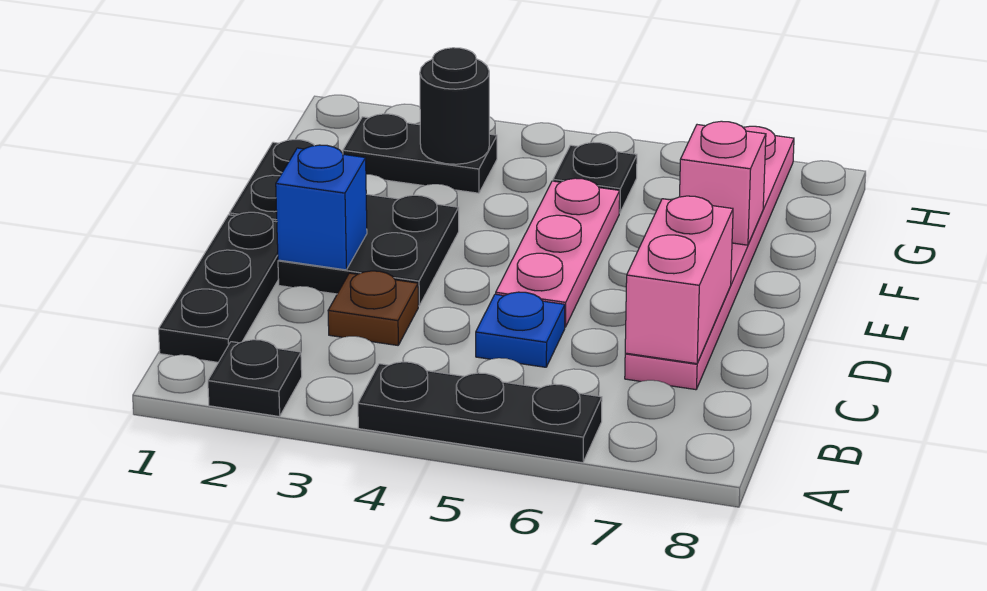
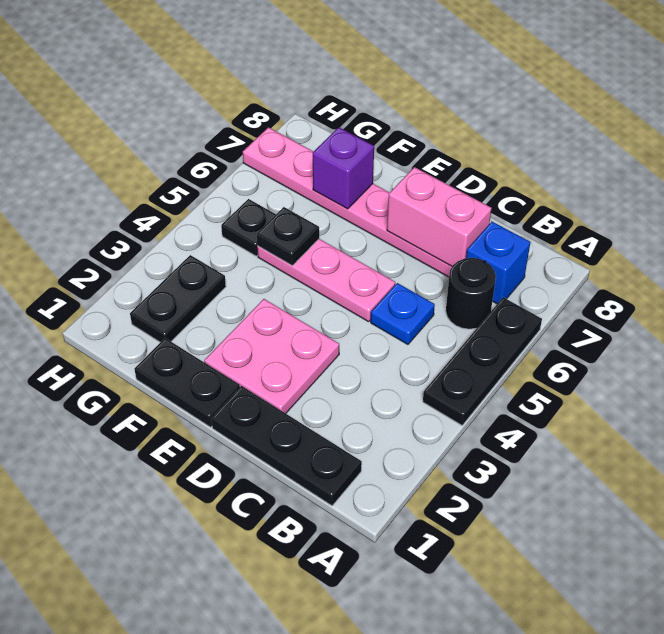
black 1x1 plate [208,340,302,417] -> black 1x1 plate moved to [257,207,319,266]
brown 1x1 plate [328,271,418,345] -> none
black 2x2 plate [278,194,459,306] -> pink 2x2 plate [204,299,339,413]
blue 1x1 brick [276,145,367,270] -> blue 1x1 brick moved to [466,222,530,304]
pink 1x1 brick [680,121,766,245] -> purple 1x1 brick [313,127,374,209]
black 1x1 round brick [420,48,489,164] -> black 1x1 round brick moved to [446,258,496,329]

